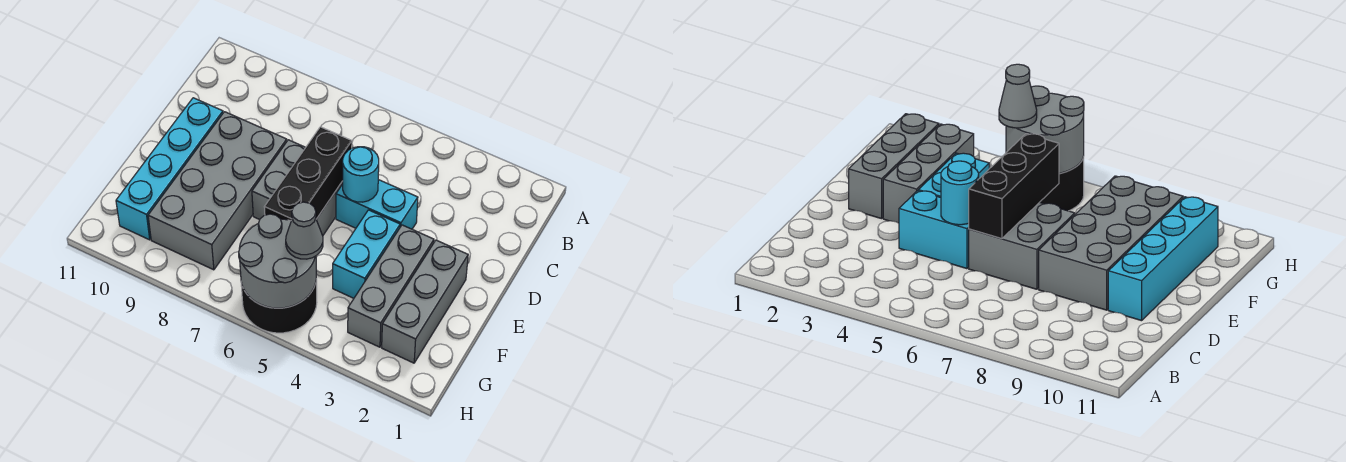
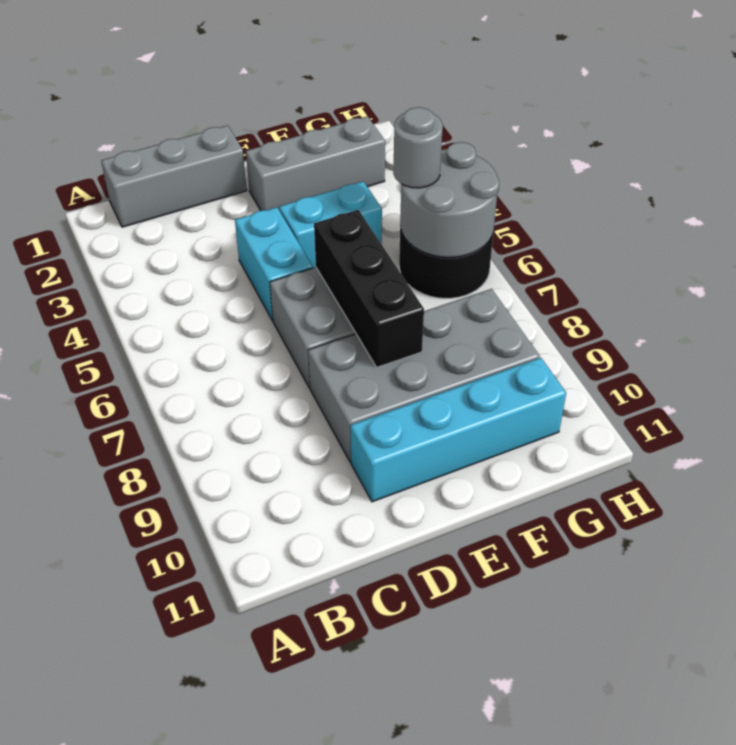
cyan 1x1 round brick [343,147,379,202] -> none
black 1x3 brick [265,127,352,221] -> black 1x3 brick turned to [314,210,424,367]
grey 1x3 brick [348,225,434,347] -> grey 1x3 brick moved to [101,125,247,227]
grey 1x1 cone [286,202,323,259] -> grey 1x1 round brick [393,107,443,188]

